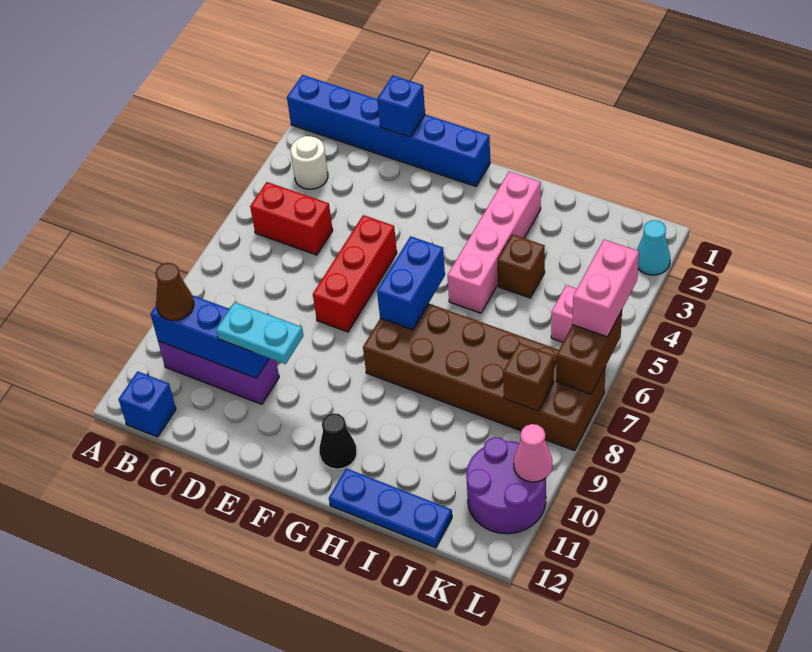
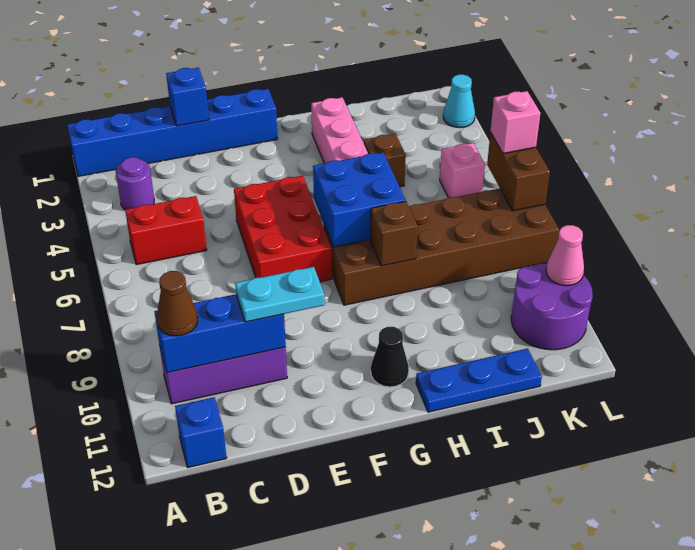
white 1x1 round brick [291,136,328,189] -> purple 1x1 round brick [116,157,154,209]
red 1x3 brick [313,215,397,332] -> red 2x3 brick [234,176,332,282]
blue 1x2 brick [377,236,445,330] -> blue 2x2 brick [313,152,406,247]
brown 1x1 brick [503,343,554,411] -> brown 1x1 brick moved to [370,201,418,266]
pink 1x2 brick [572,240,639,337] -> pink 1x1 brick [491,91,540,154]

